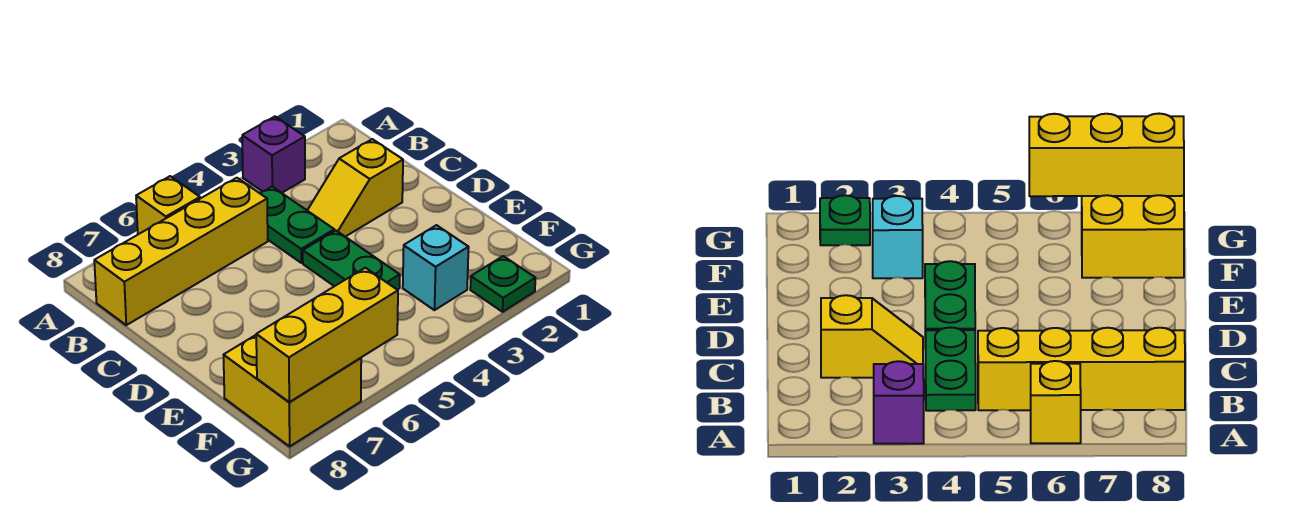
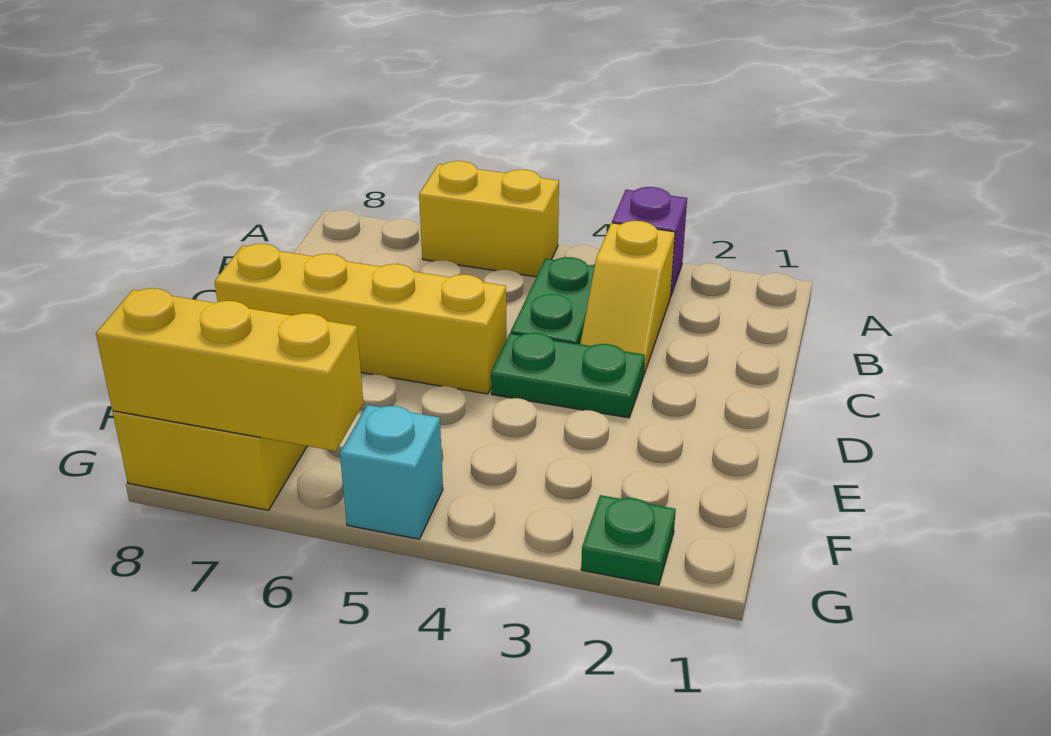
yellow 1x1 brick [136,176,200,234] -> yellow 1x2 brick [419,161,559,277]
yellow 1x4 brick [94,178,268,325] -> yellow 1x4 brick moved to [215,244,507,394]
yellow 1x2 slope [307,139,403,237] -> yellow 1x2 slope turned to [580,221,675,374]
green 1x2 plate [303,231,400,290] -> green 1x2 plate turned to [491,333,645,418]
cyan 1x1 brick [403,225,469,310] -> cyan 1x1 brick moved to [340,405,443,539]

